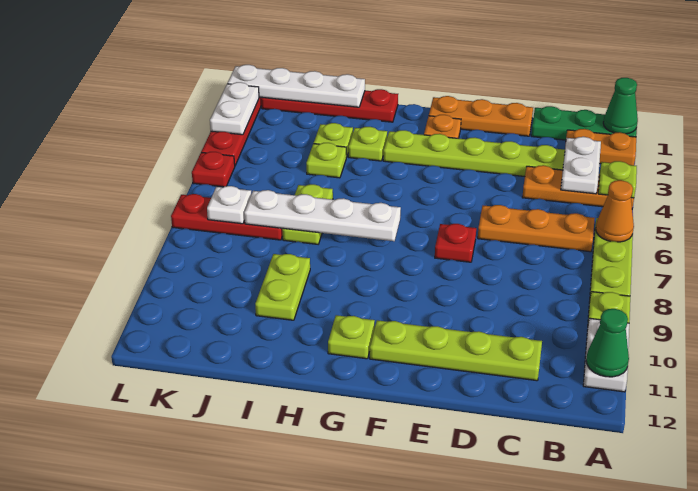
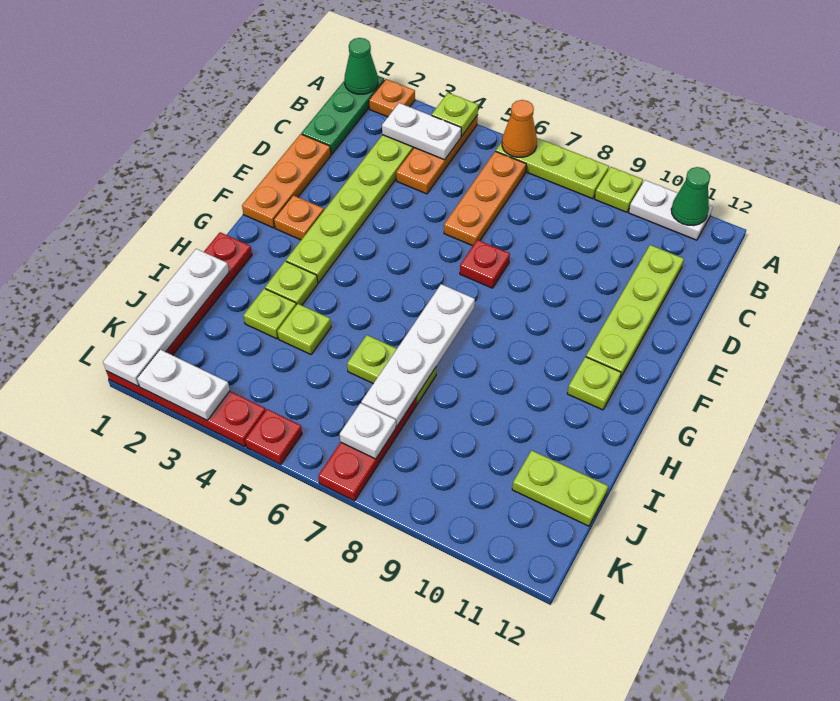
orange 1x2 plate [565,129,636,165] -> orange 1x1 plate [369,79,415,117]
lime 1x2 plate [255,254,310,320] -> lime 1x2 plate moved to [512,450,608,526]

